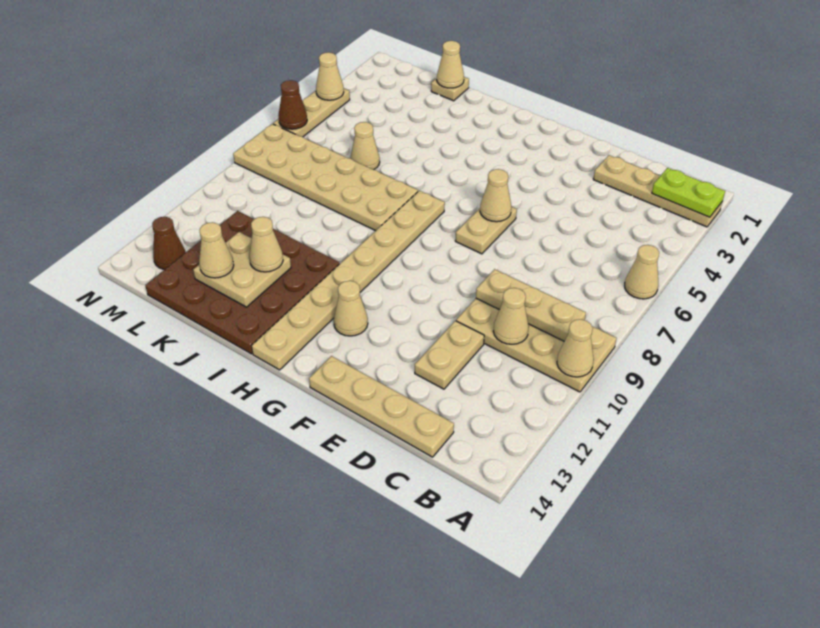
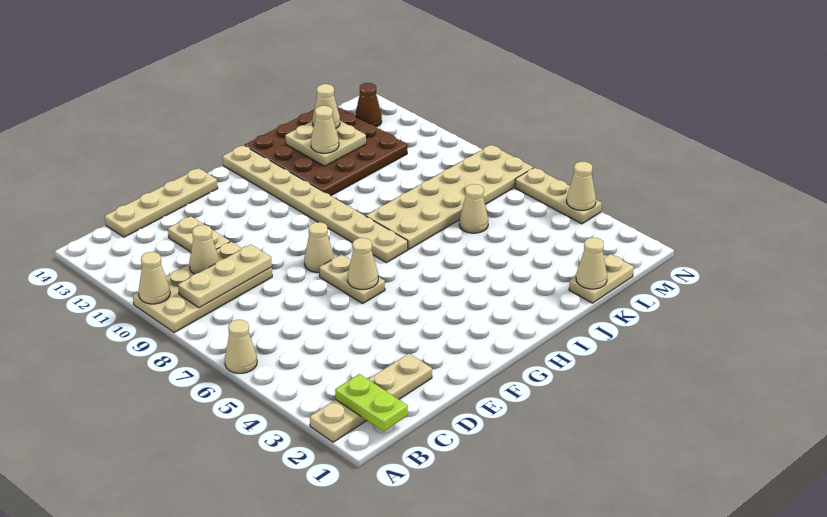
lime 1x2 plate [652,168,725,217] -> lime 1x2 plate turned to [335,374,408,431]
tan 1x1 cone [334,281,368,336] -> tan 1x1 cone moved to [304,222,334,273]
tan 1x1 plate [431,77,469,101] -> tan 1x2 plate [569,254,634,303]
brown 1x1 cone [278,80,307,129] -> none

